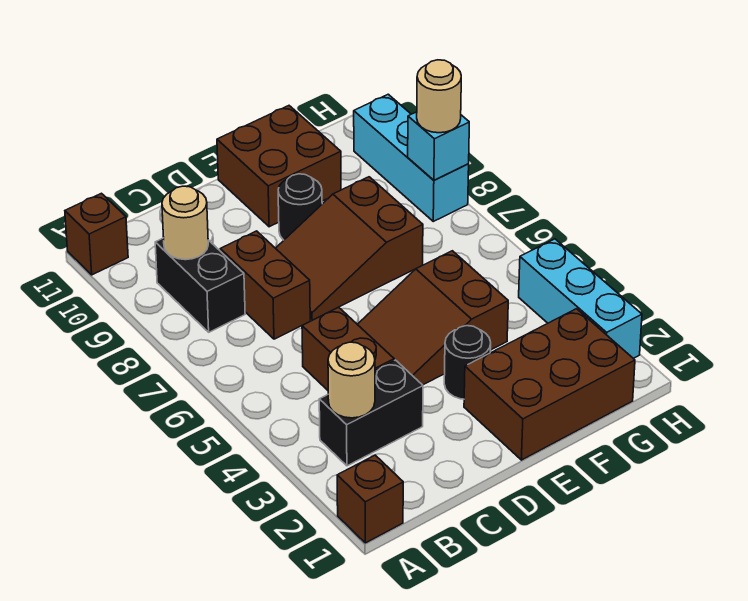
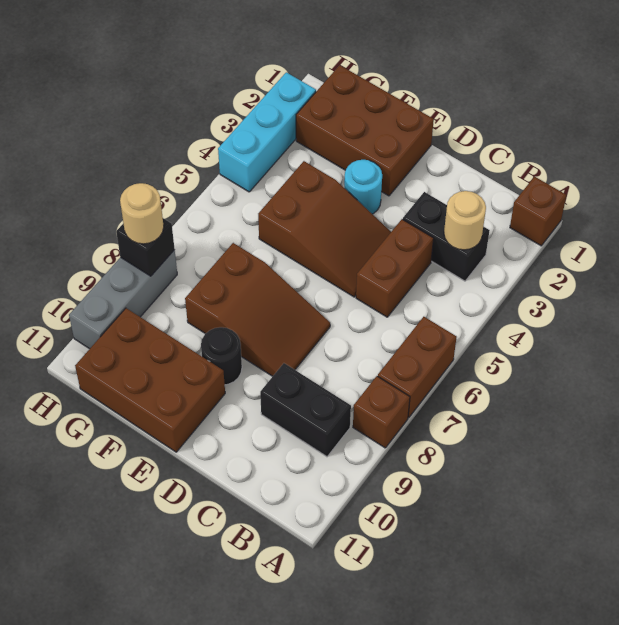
brown 1x1 brick [65,193,128,275] -> brown 1x1 brick moved to [353,376,410,448]
black 1x2 brick [155,238,245,332] -> black 1x2 brick turned to [260,363,351,457]
tan 1x1 round brick [162,186,208,260] -> none
brown 1x2 brick [220,231,310,339] -> brown 1x2 brick moved to [378,317,457,418]
black 1x1 round brick [444,326,491,399] -> cyan 1x1 round brick [344,160,382,214]
brown 2x2 brick [217,106,341,227] -> brown 2x3 brick [75,308,225,452]
cyan 1x3 brick [354,94,469,221] -> grey 1x3 brick [69,250,177,349]
cyan 1x1 brick [408,112,469,180] -> black 1x1 brick [116,218,175,276]

